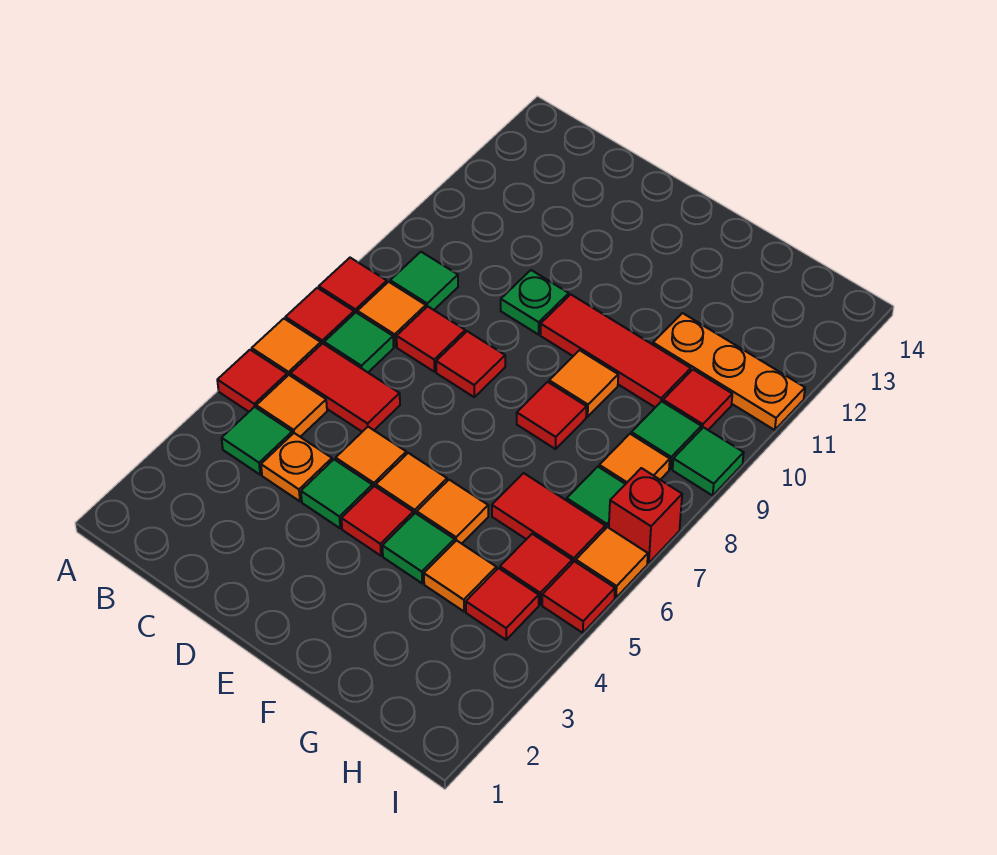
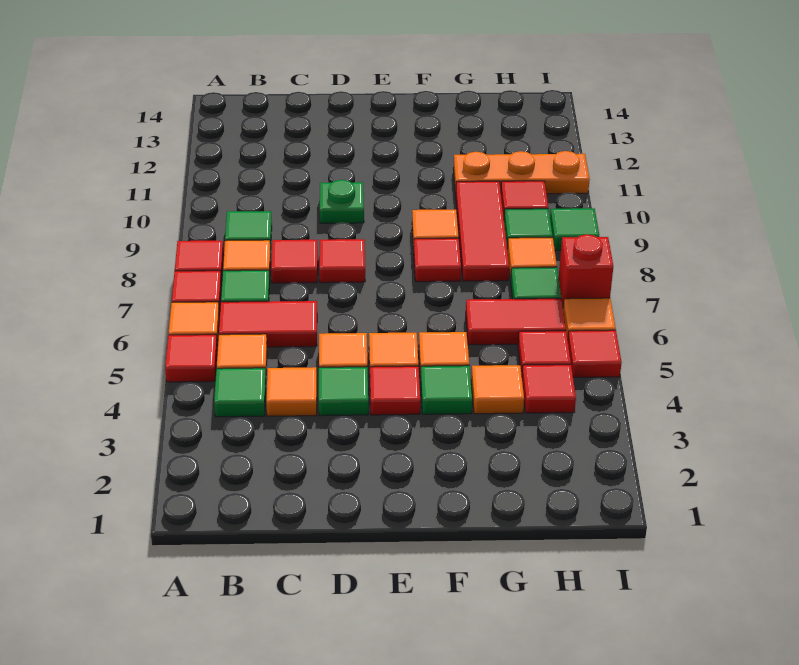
orange 1x1 plate [261,433,332,501] -> orange 1x1 tile [266,367,317,416]
red 1x3 tile [540,294,691,407] -> red 1x3 tile turned to [456,181,509,281]

